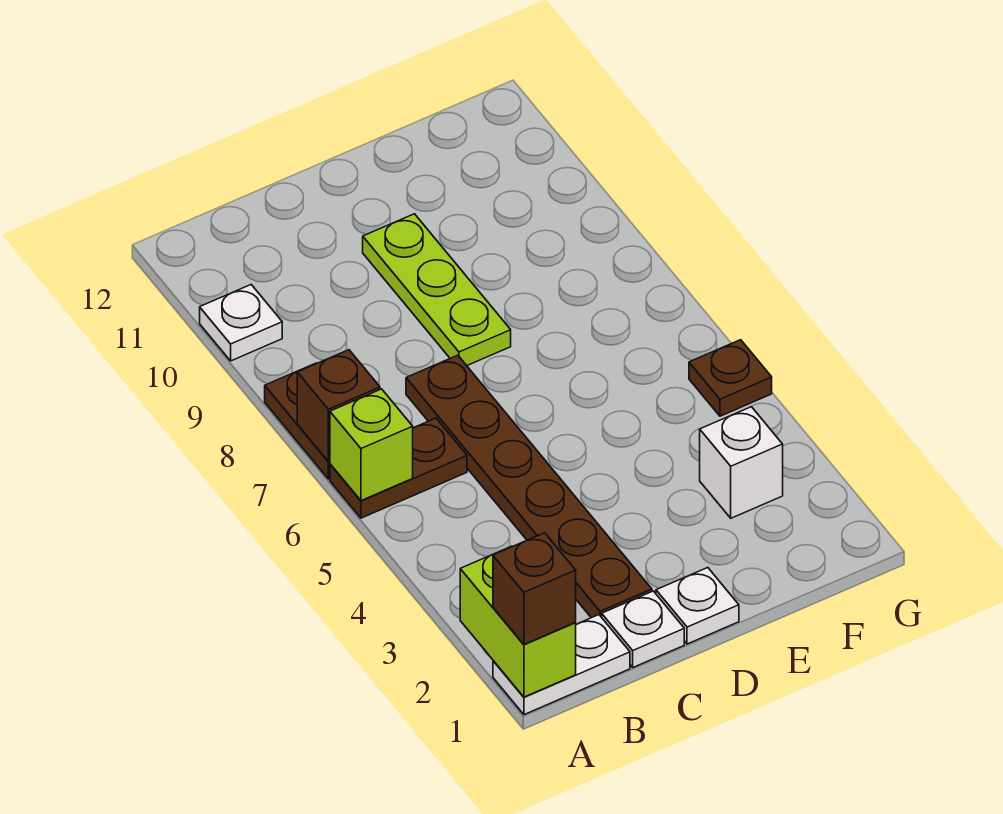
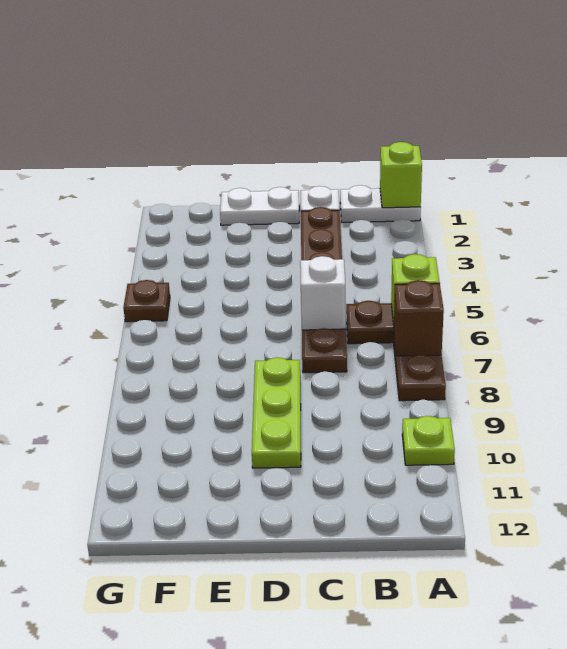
lime 1x2 brick [460,546,576,697] -> lime 1x1 brick [380,142,422,208]
brown 1x1 brick [493,533,576,644] -> none
white 1x1 plate [200,285,282,361] -> lime 1x1 plate [402,416,455,465]
white 1x1 plate [656,568,739,644] -> white 1x2 plate [220,187,299,225]
white 1x1 brick [700,407,783,518] -> white 1x1 brick moved to [300,256,346,330]

